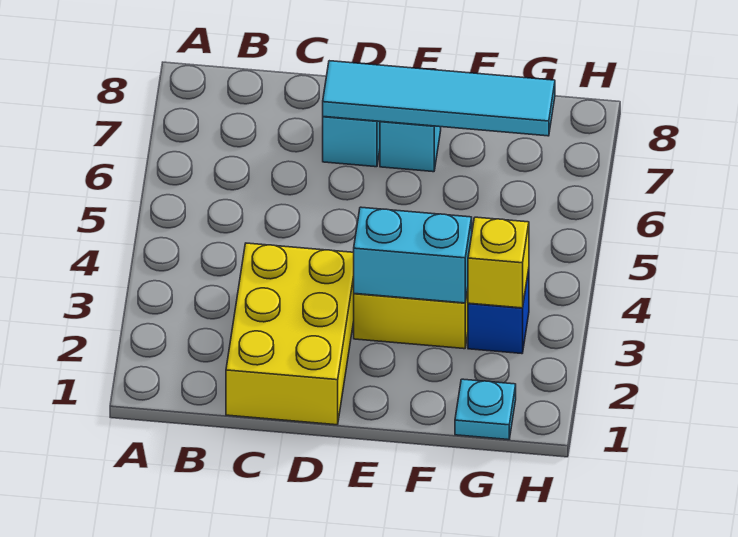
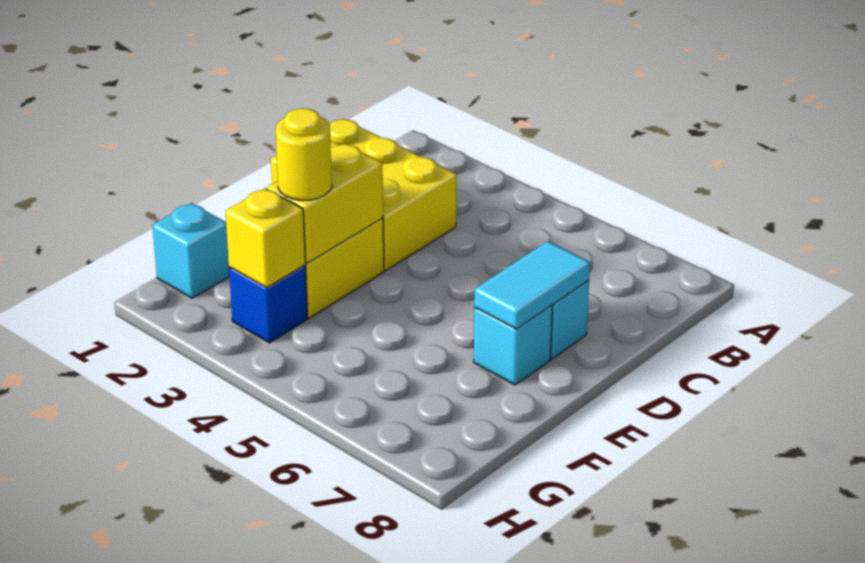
cyan 1x4 tile [323,61,555,136] -> cyan 1x2 tile [474,241,590,329]
cyan 1x2 brick [354,207,472,303] -> yellow 1x2 brick [267,144,383,263]
none -> yellow 1x1 round brick [276,108,332,200]
cyan 1x1 plate [455,379,516,440] -> cyan 1x1 brick [152,203,229,298]

